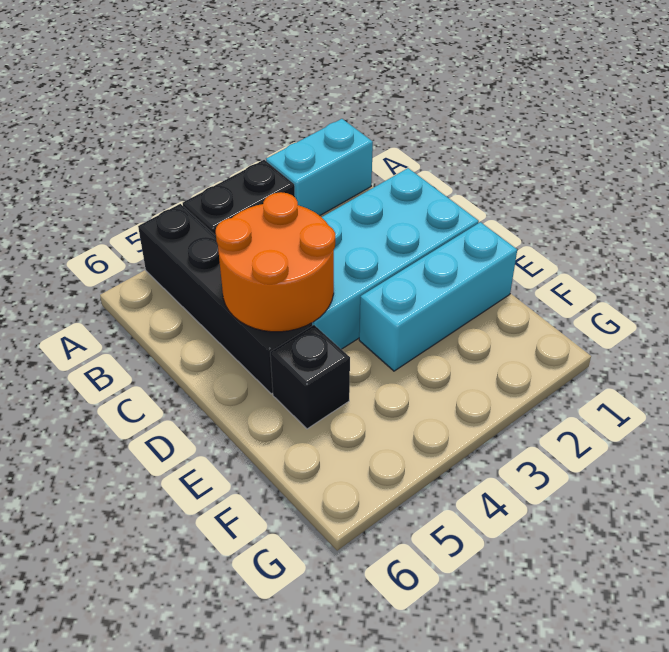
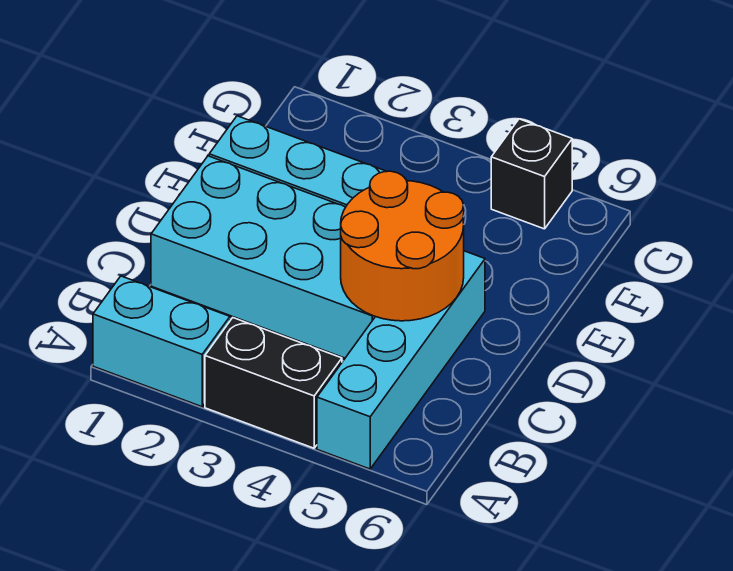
black 1x4 brick [138,204,312,394] -> cyan 1x4 brick [317,251,485,469]
black 1x1 brick [270,325,350,429] -> black 1x1 brick moved to [491,119,572,229]

